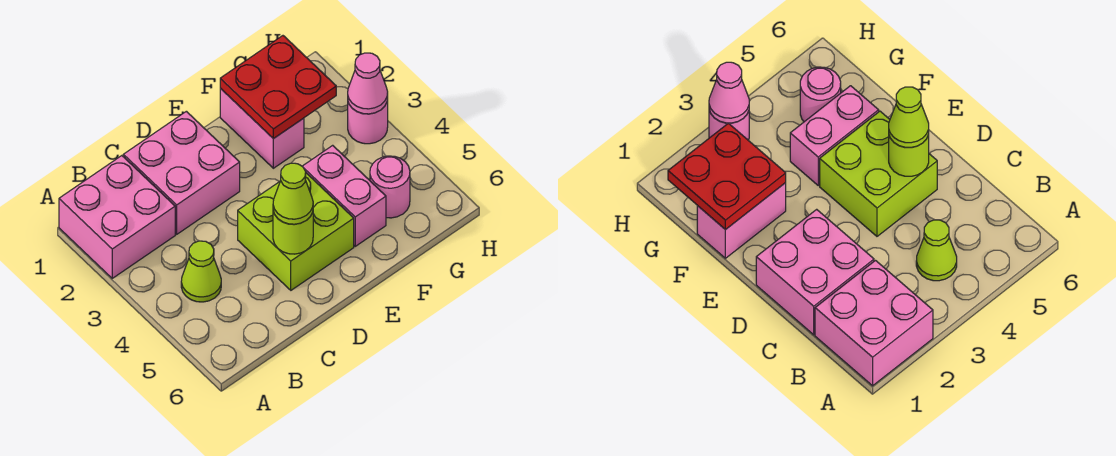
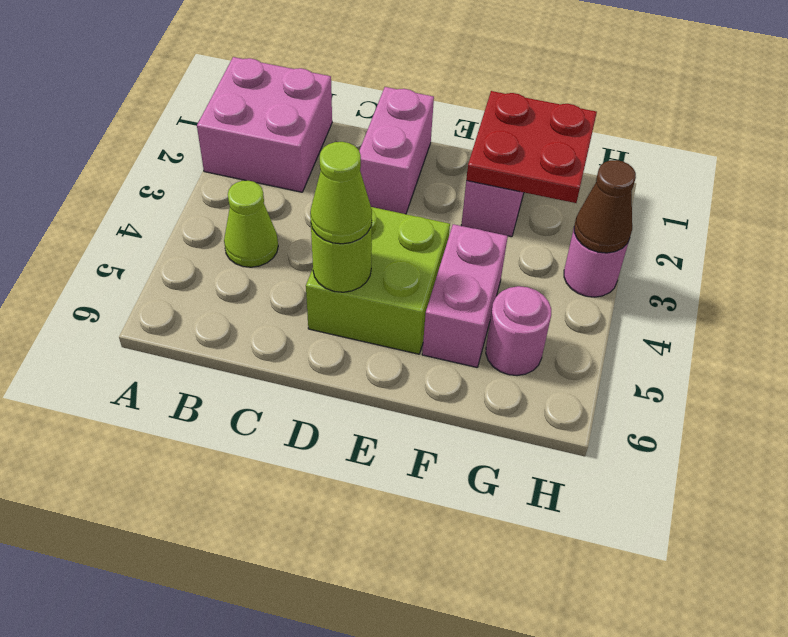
pink 2x2 brick [123,111,240,234] -> pink 1x2 brick [359,87,434,214]
pink 1x1 cone [348,53,388,114] -> brown 1x1 cone [574,160,636,253]

